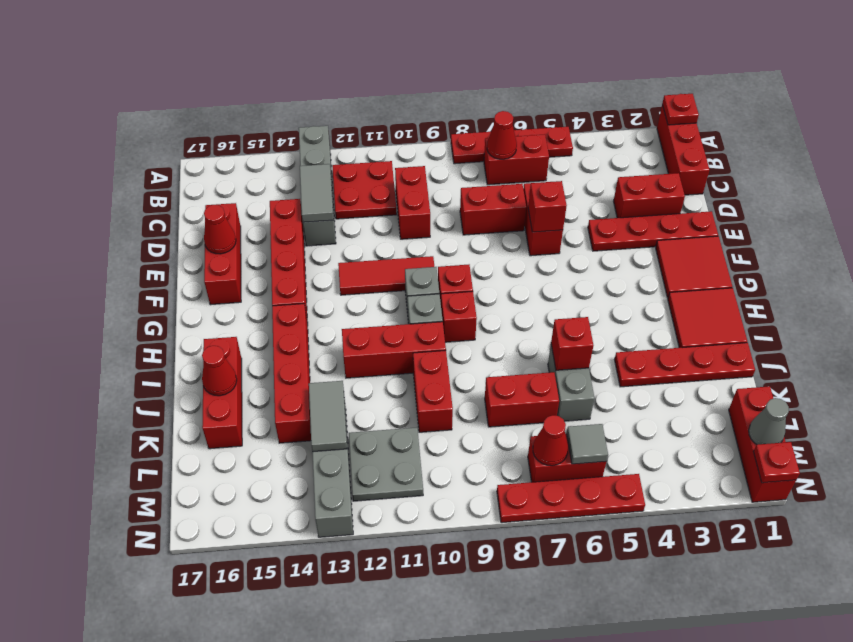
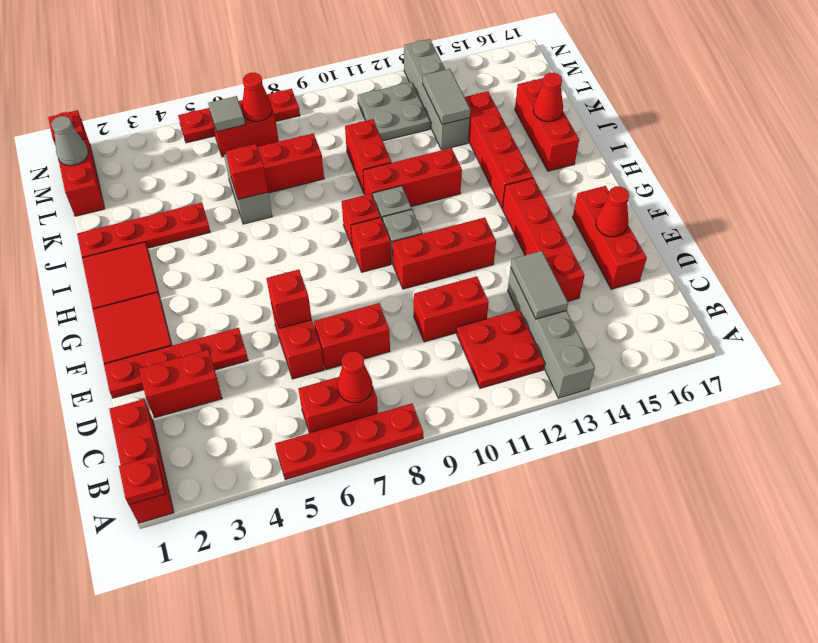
red 1x2 brick [395,166,430,239] -> red 1x2 brick turned to [414,276,489,342]
red 1x3 tile [338,256,434,295] -> red 1x3 brick [393,217,496,289]

